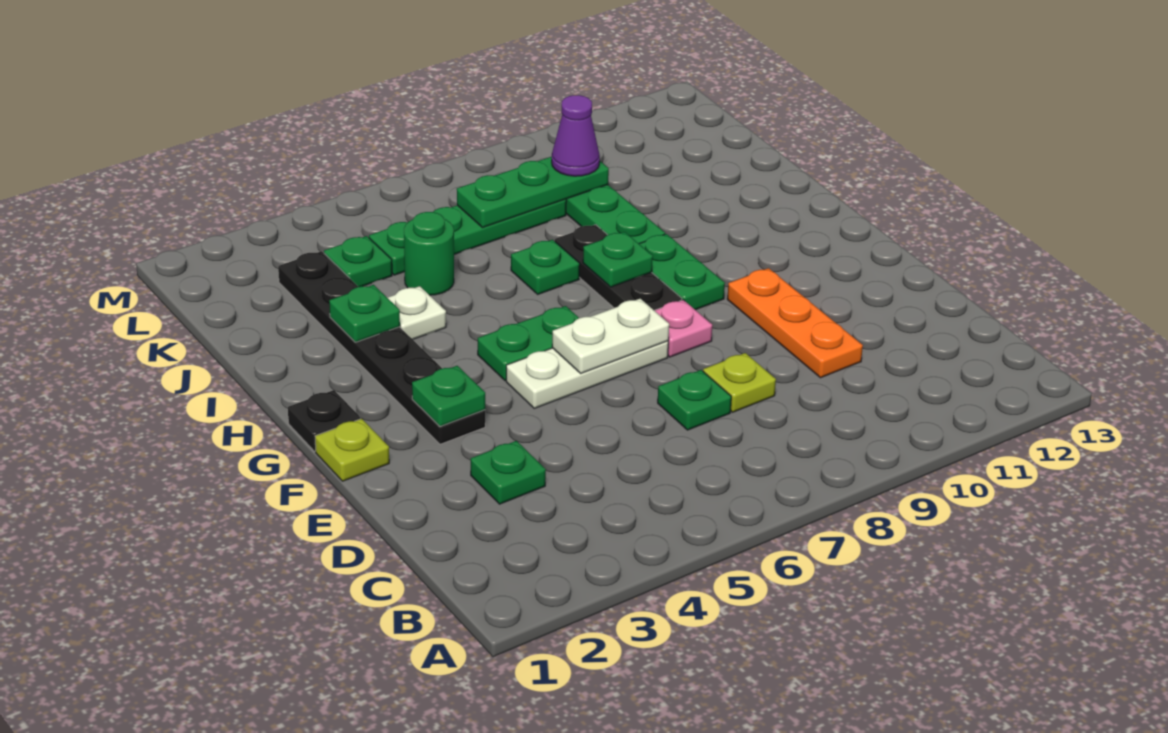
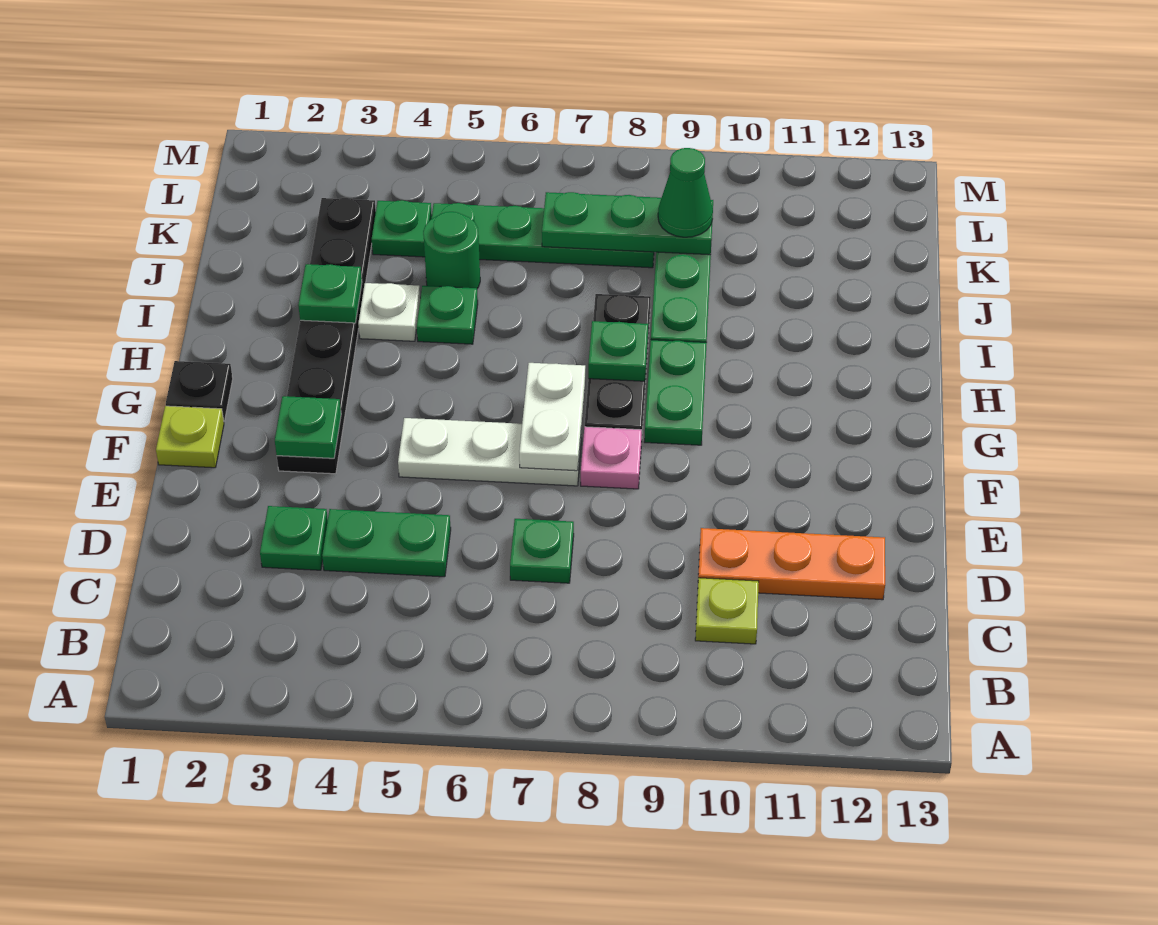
lime 1x1 plate [703,353,776,412] -> lime 1x1 plate moved to [695,578,759,644]
orange 1x3 plate [727,268,863,378] -> orange 1x3 plate turned to [698,528,885,600]
white 1x2 plate [552,299,669,373] -> white 1x2 plate turned to [519,363,585,471]
green 1x2 plate [478,306,579,381] -> green 1x2 plate moved to [322,509,451,577]
green 1x1 plate [511,240,580,294] -> green 1x1 plate moved to [417,286,478,344]
purple 1x1 cone [552,95,600,176] -> green 1x1 cone [658,148,713,237]

